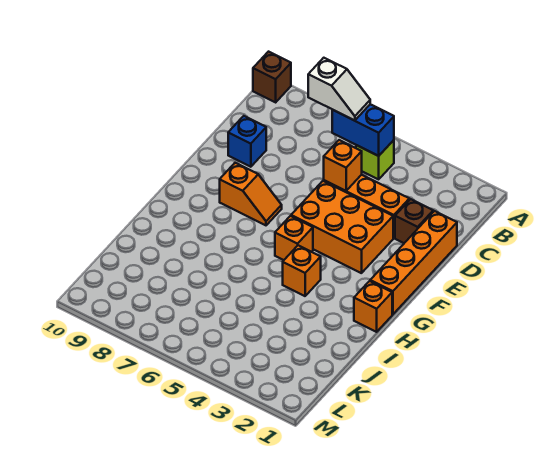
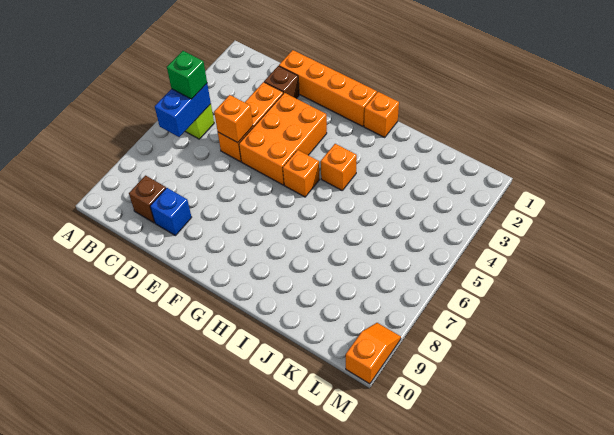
brown 1x1 brick [253,52,291,102] -> brown 1x1 brick moved to [129,175,166,223]
none -> green 1x1 brick [167,51,207,99]
white 1x2 slope [308,58,370,121] -> none
orange 1x2 slope [220,163,282,225] -> orange 1x2 slope moved to [346,323,401,384]

